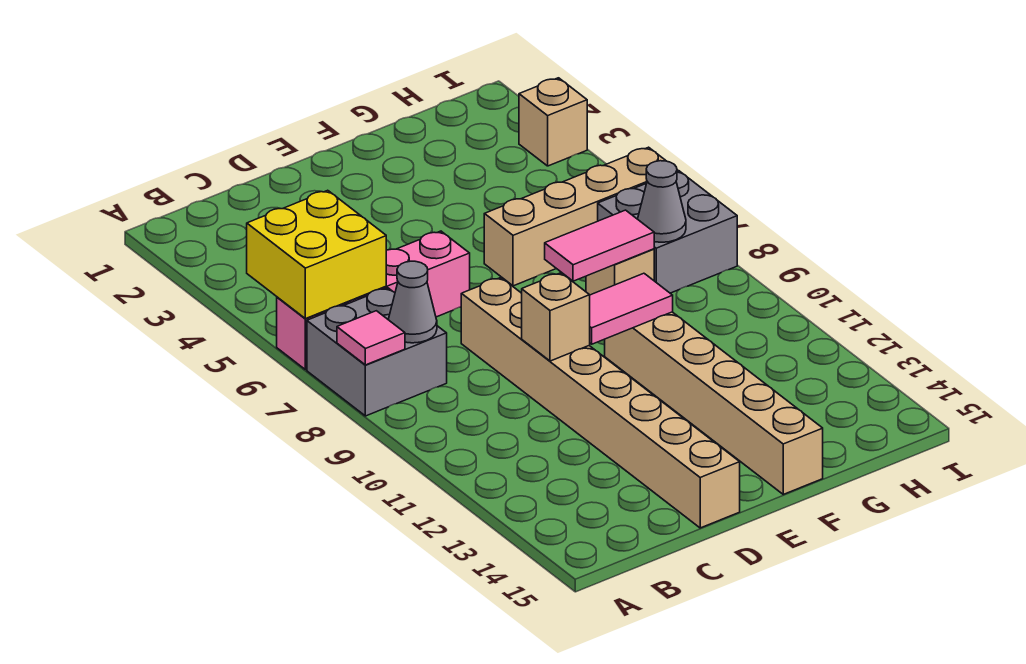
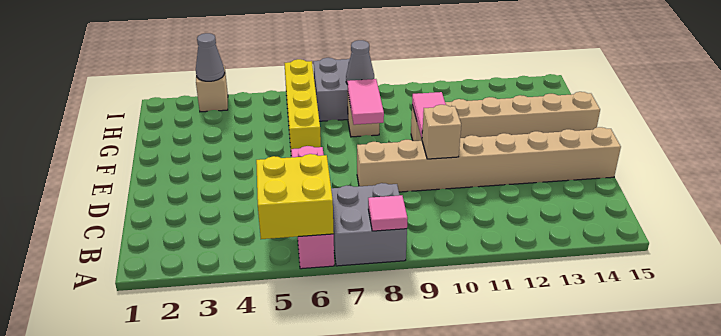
grey 1x1 cone [388,261,437,343] -> grey 1x1 cone moved to [196,33,225,81]
tan 1x4 brick [484,147,666,286] -> yellow 1x4 brick [284,59,321,157]

